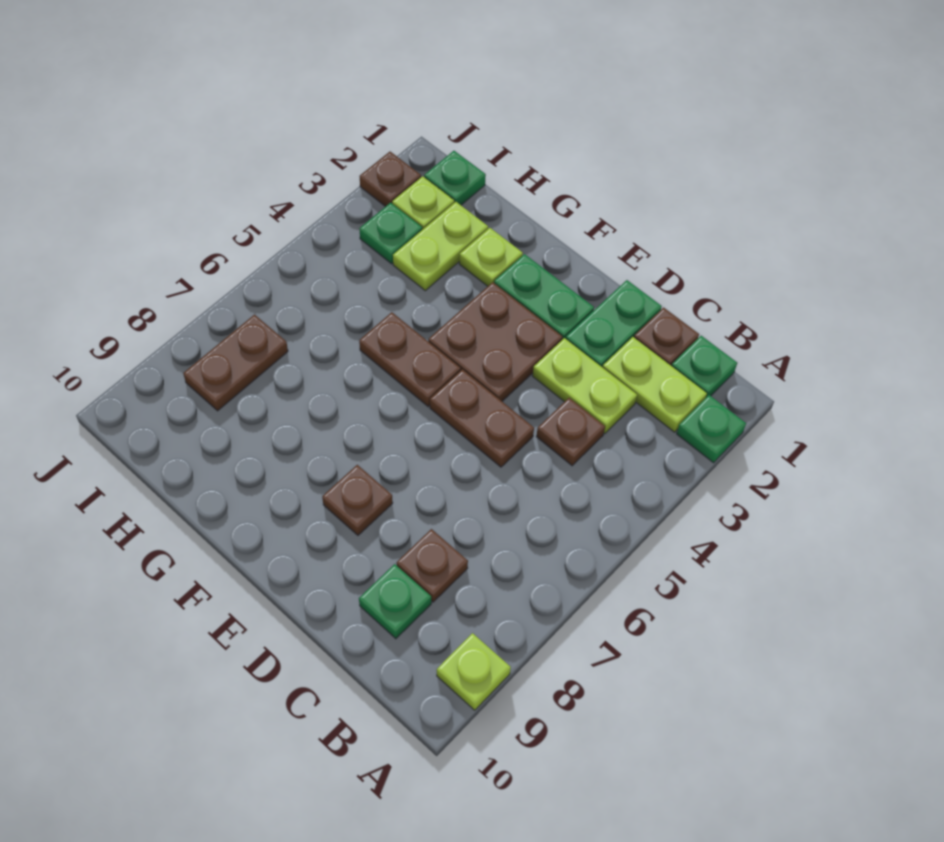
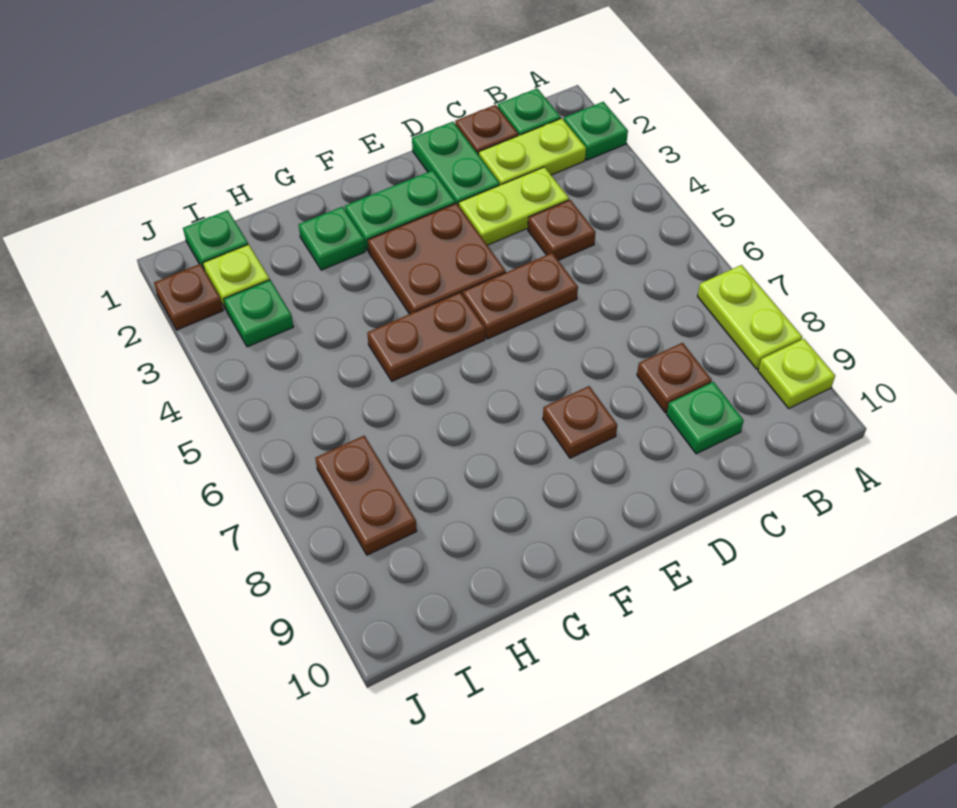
lime 1x1 plate [459,228,523,286] -> green 1x1 plate [298,207,365,270]
lime 1x2 plate [393,202,488,291] -> lime 1x2 plate moved to [697,265,802,369]

